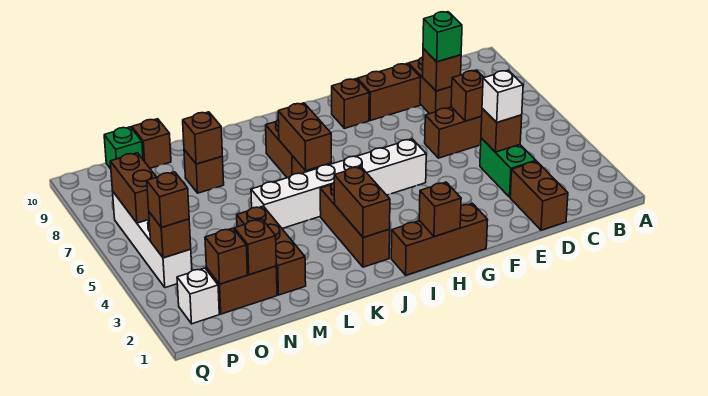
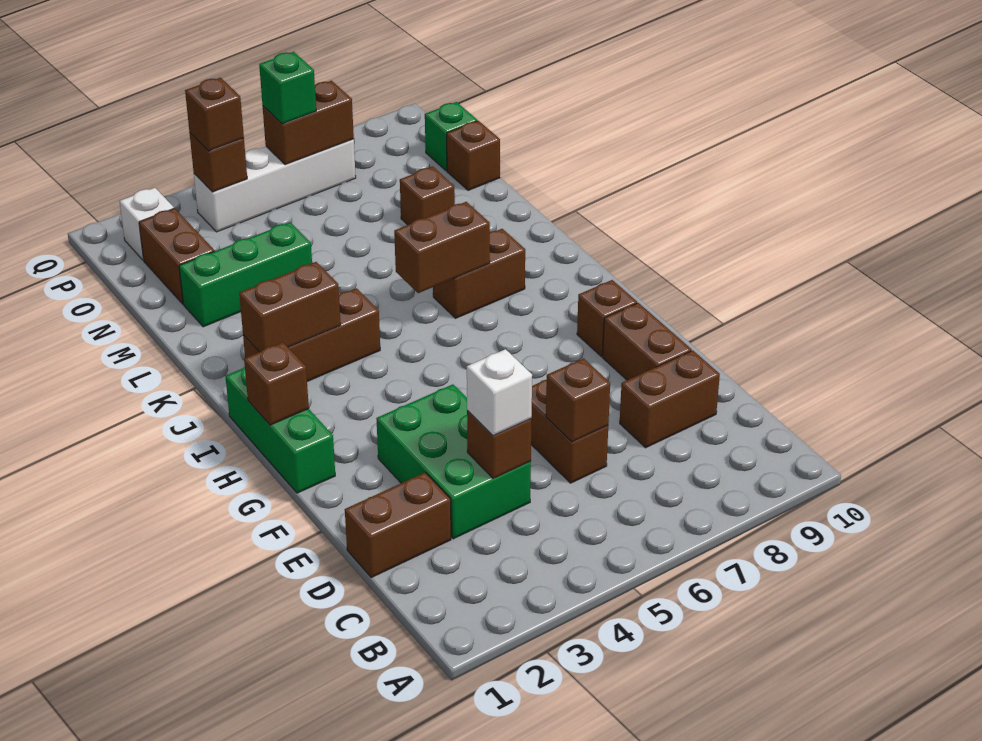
green 1x2 brick [480,138,536,197] -> green 2x3 brick [376,384,531,539]
brown 1x1 brick [423,49,461,91] -> none
green 1x1 brick [423,12,462,62] -> green 1x1 brick moved to [259,52,316,124]
brown 1x3 brick [391,203,488,275] -> green 1x3 brick [225,367,335,493]
white 1x6 brick [251,139,426,229] -> none
brown 1x3 brick [237,206,306,295] -> green 1x3 brick [179,222,312,327]
brown 1x1 brick [183,112,222,164] -> none
brown 1x1 brick [234,219,276,275] -> none
brown 1x1 brick [205,228,247,284] -> none

